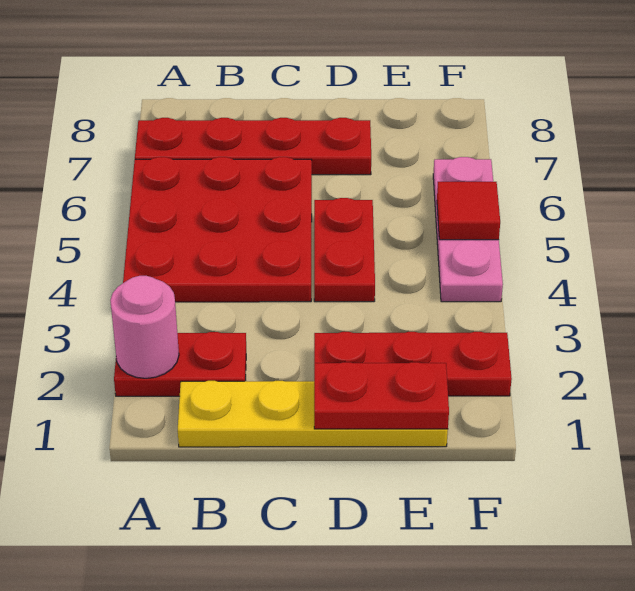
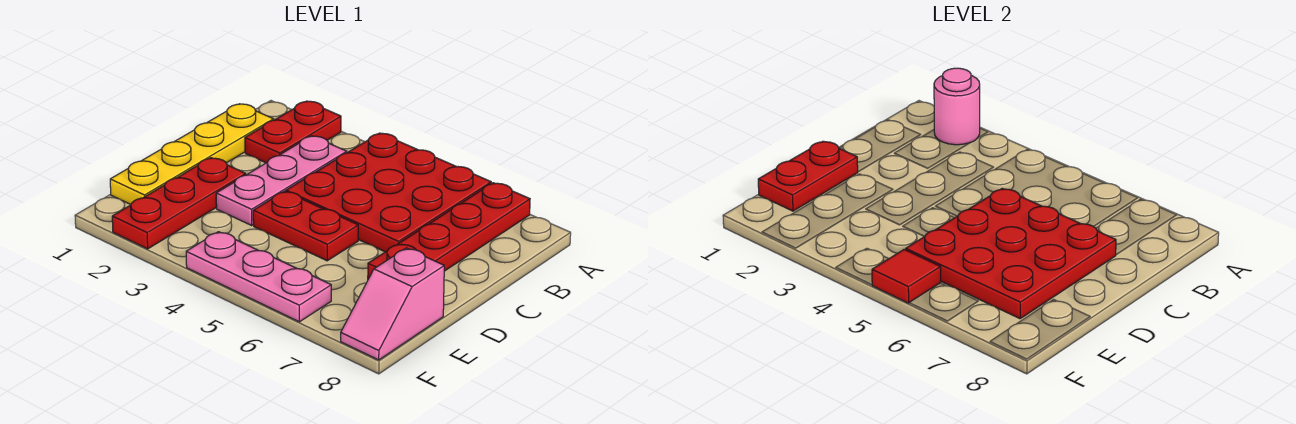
none -> pink 1x3 plate [216,136,347,225]
none -> red 3x3 plate [906,188,1116,319]
none -> pink 1x2 slope [341,248,444,360]

